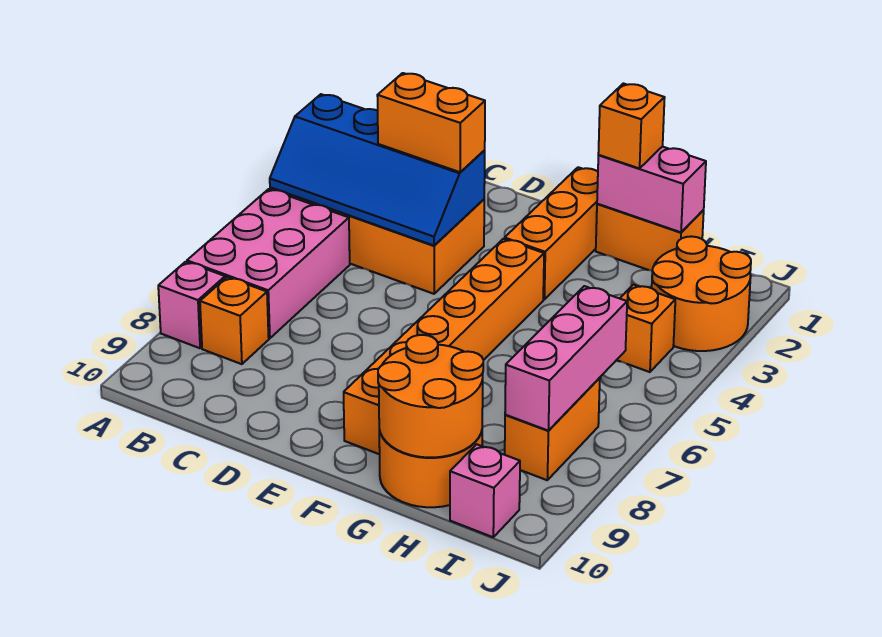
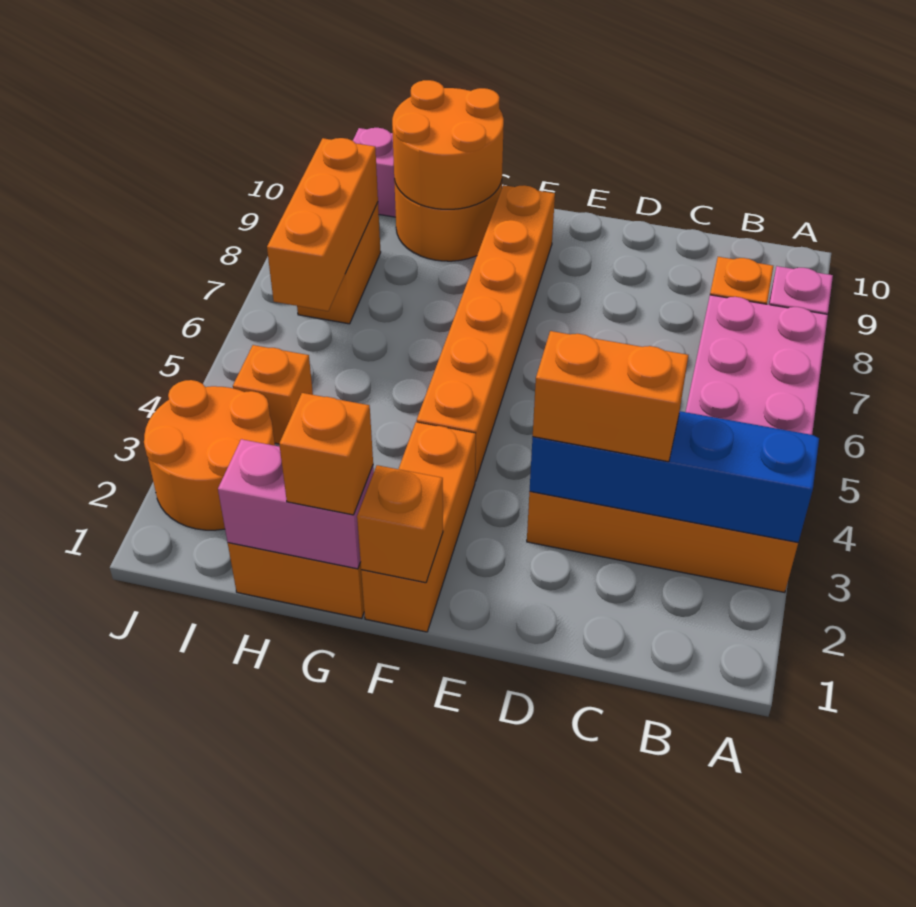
none -> orange 1x1 brick [357,465,443,583]
pink 1x3 brick [505,286,627,430] -> orange 1x3 brick [267,138,378,311]

